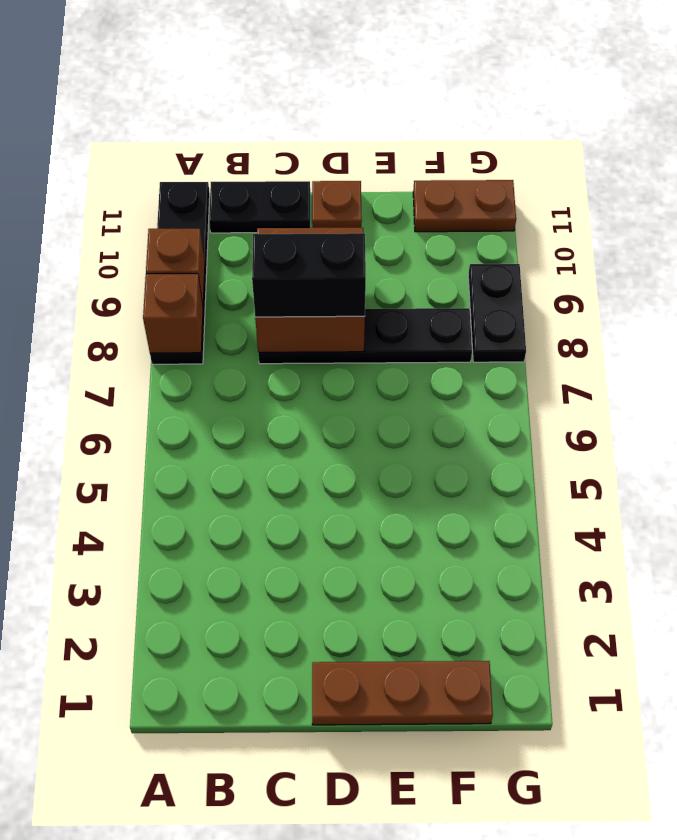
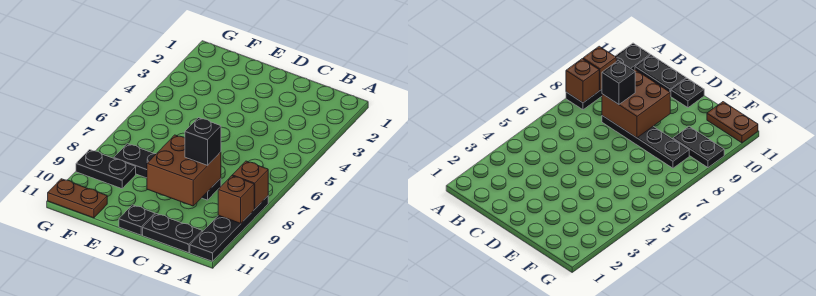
black 1x2 brick [252,233,366,317] -> black 1x1 brick [185,118,221,166]
brown 1x3 plate [312,661,493,725] -> none
brown 1x1 plate [312,181,362,228] -> black 1x1 plate [119,205,155,235]
black 1x2 plate [468,264,526,362] -> black 1x2 plate turned to [76,150,136,189]

